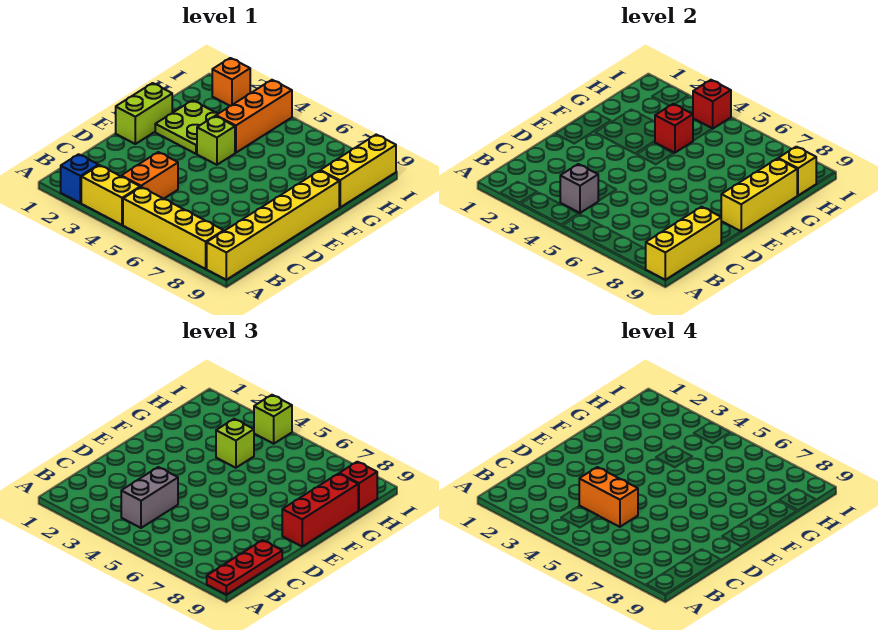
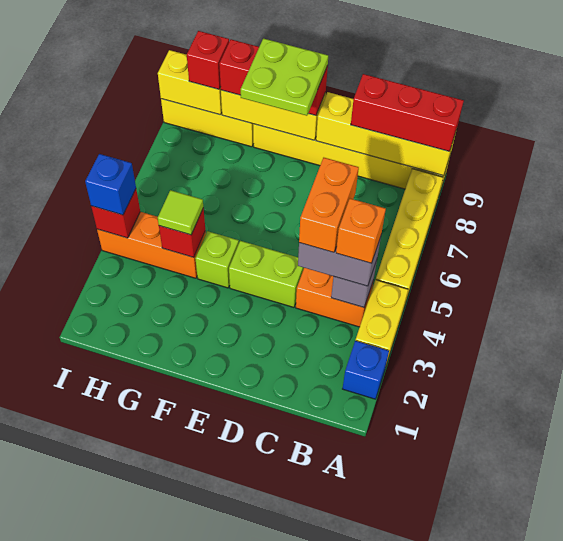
yellow 1x3 brick [646,207,721,280] -> yellow 1x4 brick [316,92,456,176]
red 1x3 plate [207,540,282,595] -> red 1x3 brick [351,74,464,151]
lime 1x2 brick [116,83,172,144] -> lime 1x2 brick moved to [229,241,304,307]
lime 2x2 plate [155,100,219,154] -> lime 2x2 plate moved to [241,38,328,116]
lime 1x1 brick [216,419,254,468] -> lime 1x1 tile [158,190,203,235]
yellow 1x1 brick [778,147,816,195] -> yellow 1x2 brick [158,50,222,115]
orange 1x1 brick [212,58,250,106] -> orange 1x1 brick moved to [336,199,386,263]
lime 1x1 brick [254,395,292,444] -> blue 1x1 brick [85,154,136,215]

